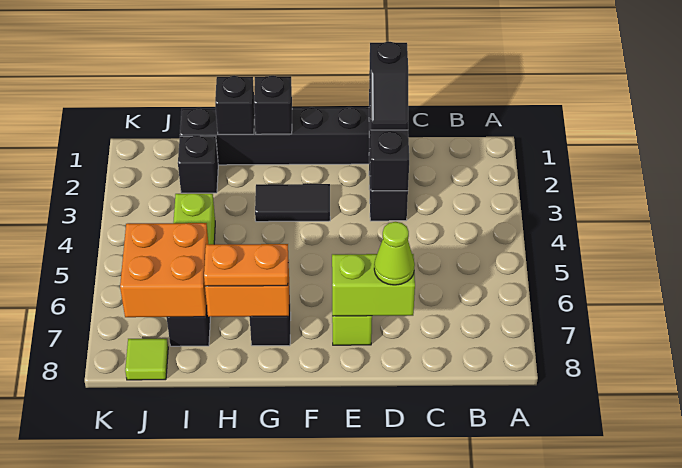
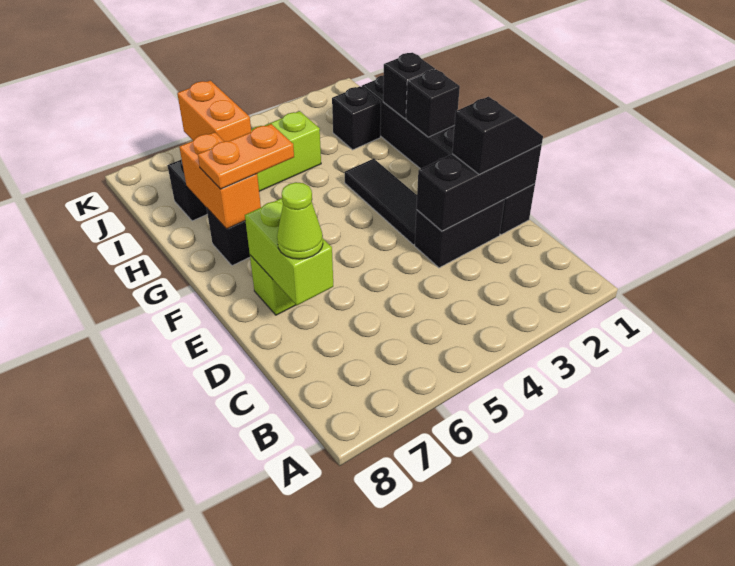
black 1x2 slope [369,42,408,130] -> black 1x2 slope turned to [452,97,543,175]
black 1x2 tile [255,184,330,222] -> black 1x3 tile [345,159,417,245]
orange 1x2 plate [204,244,288,286] -> orange 1x2 plate turned to [198,124,294,189]
orange 2x2 brick [120,223,208,317] -> orange 1x2 brick [177,80,251,141]
lime 1x1 tile [125,339,168,380] -> none

